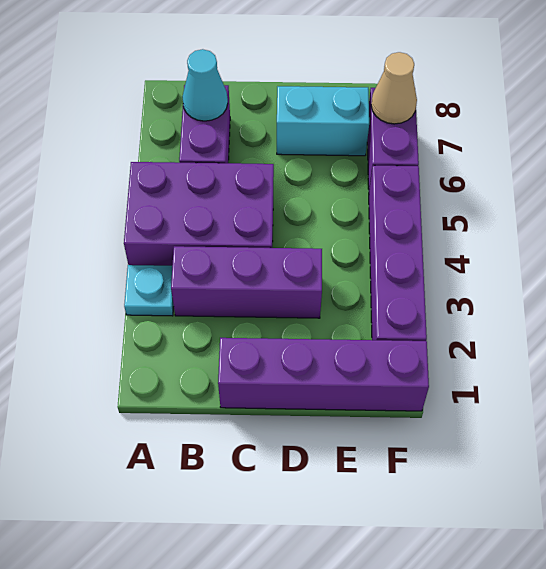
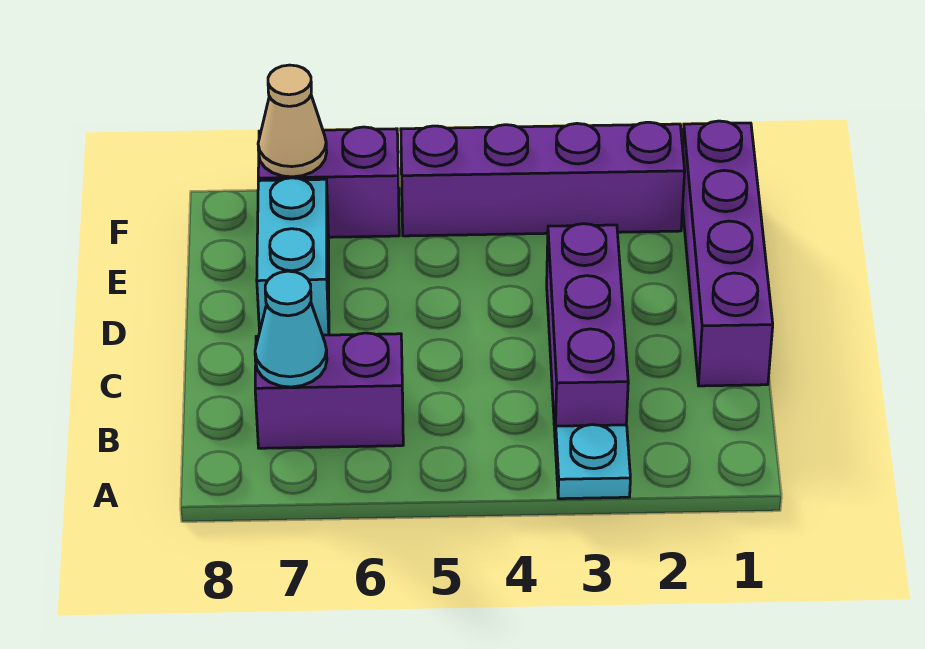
purple 2x3 brick [124,162,274,266] -> none

